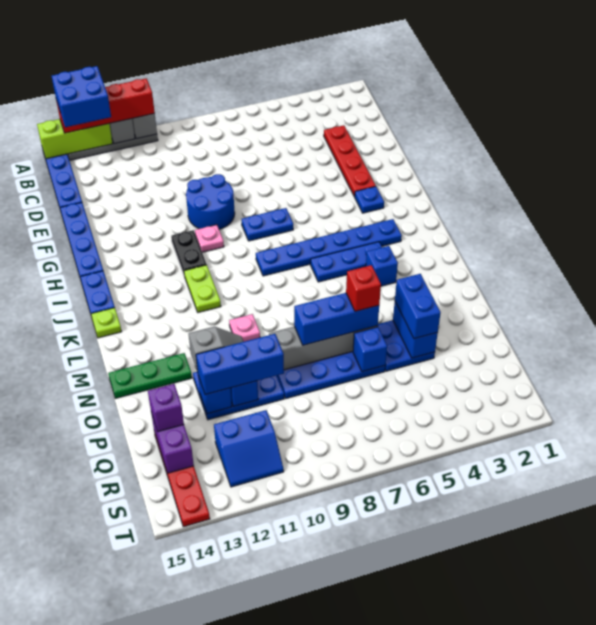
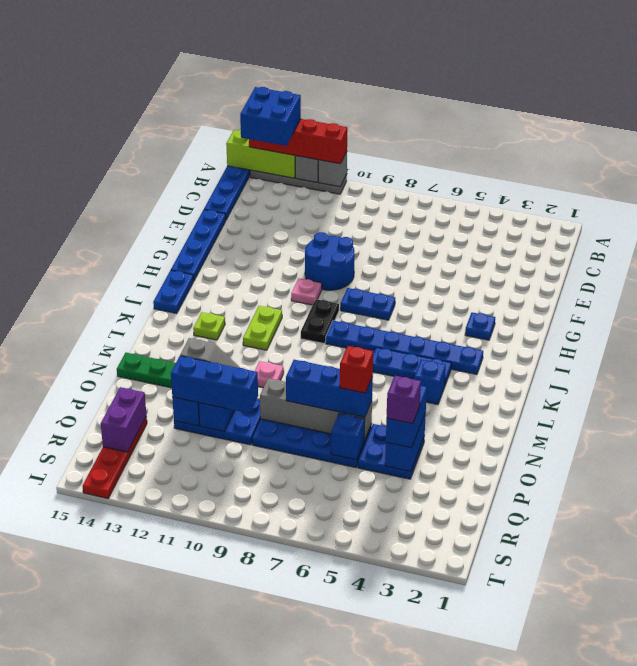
red 1x4 plate [324,125,376,197] -> none
black 1x2 plate [171,230,207,274] -> black 1x2 plate moved to [301,299,339,343]
lime 1x1 plate [91,308,122,338] -> lime 1x1 plate moved to [193,312,225,340]
purple 1x1 brick [148,384,184,431] -> purple 1x1 brick moved to [387,376,421,424]
blue 2x2 slope [214,410,284,487] -> none

